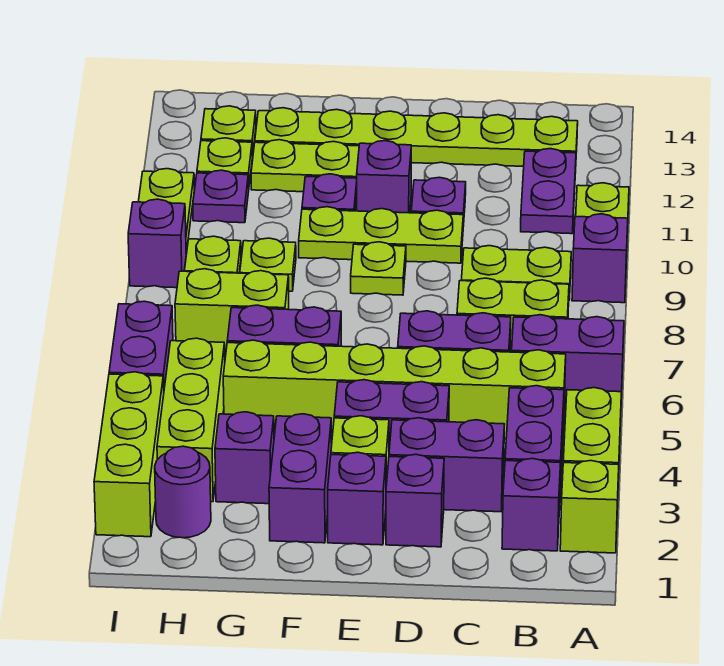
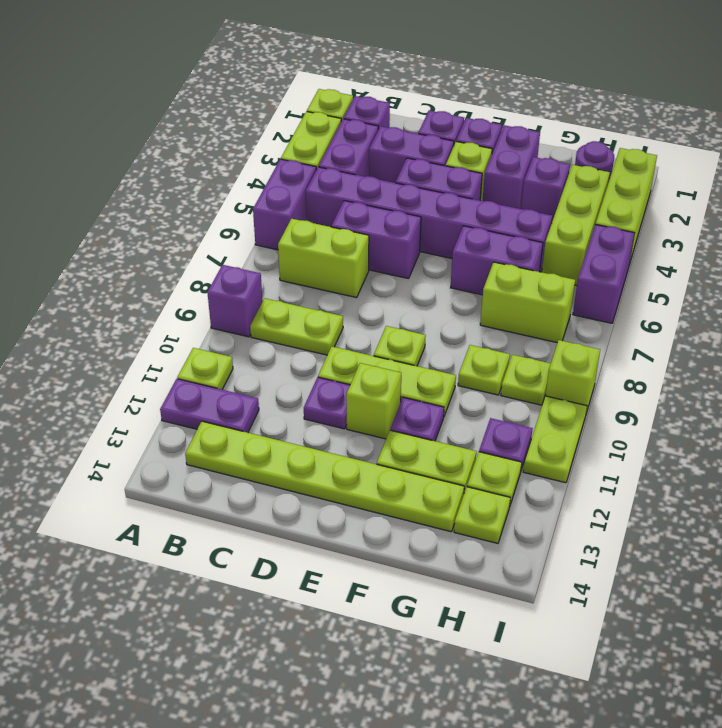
purple 1x2 brick [512,315,624,405] -> purple 1x2 brick turned to [253,159,316,250]
lime 1x6 brick [223,340,566,439] -> purple 1x6 brick [306,167,552,272]
purple 1x2 plate [521,149,576,234] -> purple 1x2 plate turned to [160,379,259,433]
purple 1x1 brick [357,141,411,213] -> lime 1x1 brick [346,363,401,439]
purple 1x1 brick [128,199,186,288] -> lime 1x1 brick [545,340,600,413]

